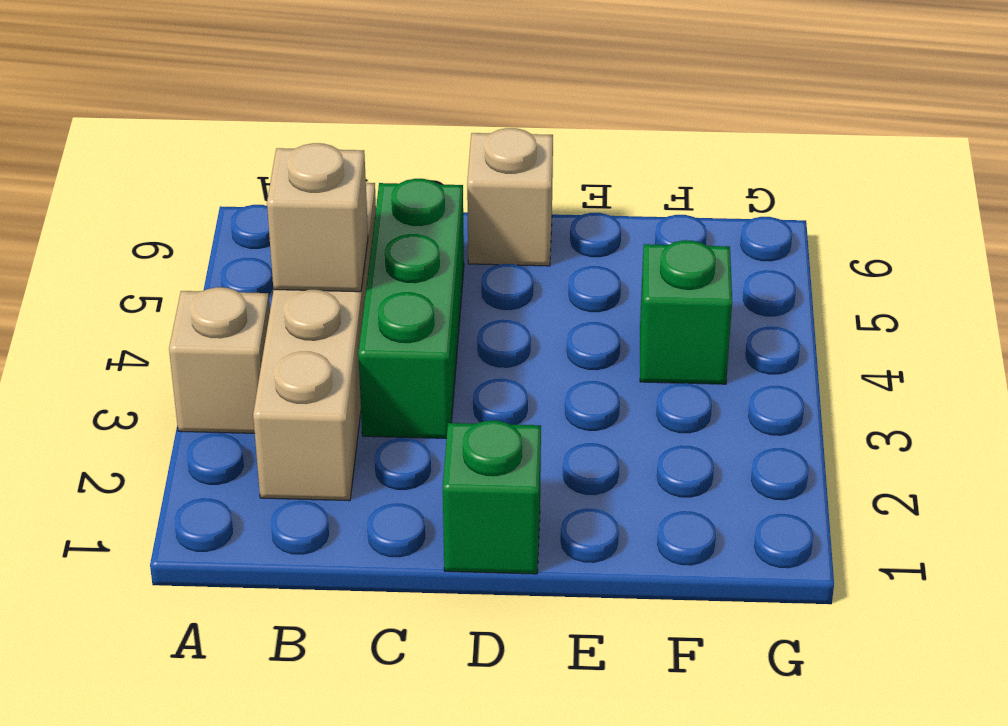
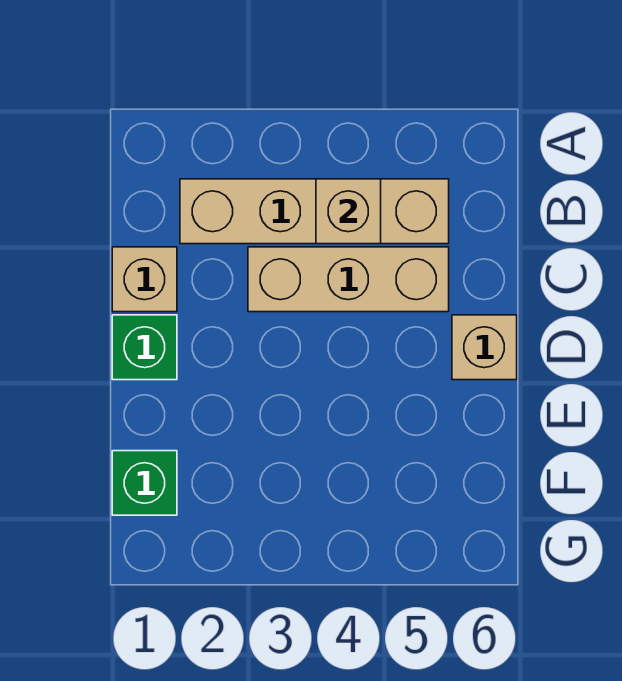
tan 1x1 brick [169,287,270,433] -> tan 1x1 brick moved to [112,247,177,312]
green 1x3 brick [358,179,464,438] -> tan 1x3 brick [248,247,449,312]
green 1x1 brick [640,240,732,384] -> green 1x1 brick moved to [112,451,177,515]

